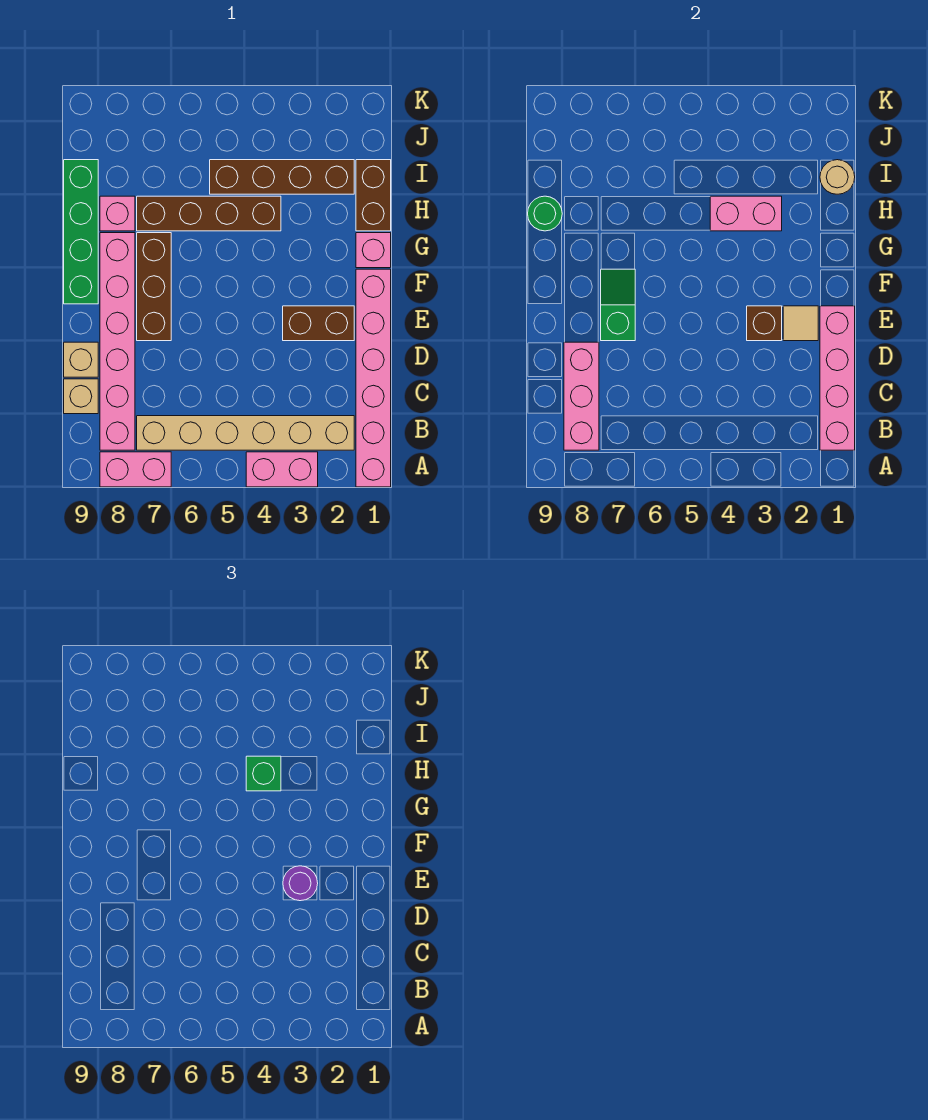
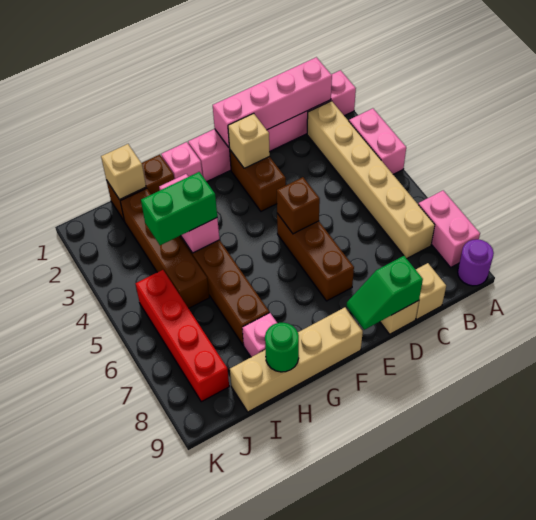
pink 1x6 brick [100,233,135,450] -> none
pink 1x3 brick [564,342,599,450] -> none
tan 1x1 tile [783,306,818,341] -> tan 1x1 brick [228,113,270,168]
brown 1x1 brick [747,306,782,341] -> brown 1x1 brick moved to [277,177,320,234]
purple 1x1 round brick [283,866,318,901] -> purple 1x1 round brick moved to [458,239,494,286]
brown 1x3 brick [137,233,171,341] -> brown 1x3 brick turned to [277,213,354,301]
green 1x2 slope [601,269,635,341] -> green 1x2 slope moved to [347,256,423,330]
green 1x4 brick [64,160,98,304] -> tan 1x4 brick [230,307,363,412]
green 1x1 brick [246,756,281,791] -> green 1x2 brick [141,172,217,245]
tan 1x1 round brick [820,160,855,194] -> tan 1x1 brick [101,144,146,200]
none -> red 1x4 brick [135,270,229,402]

